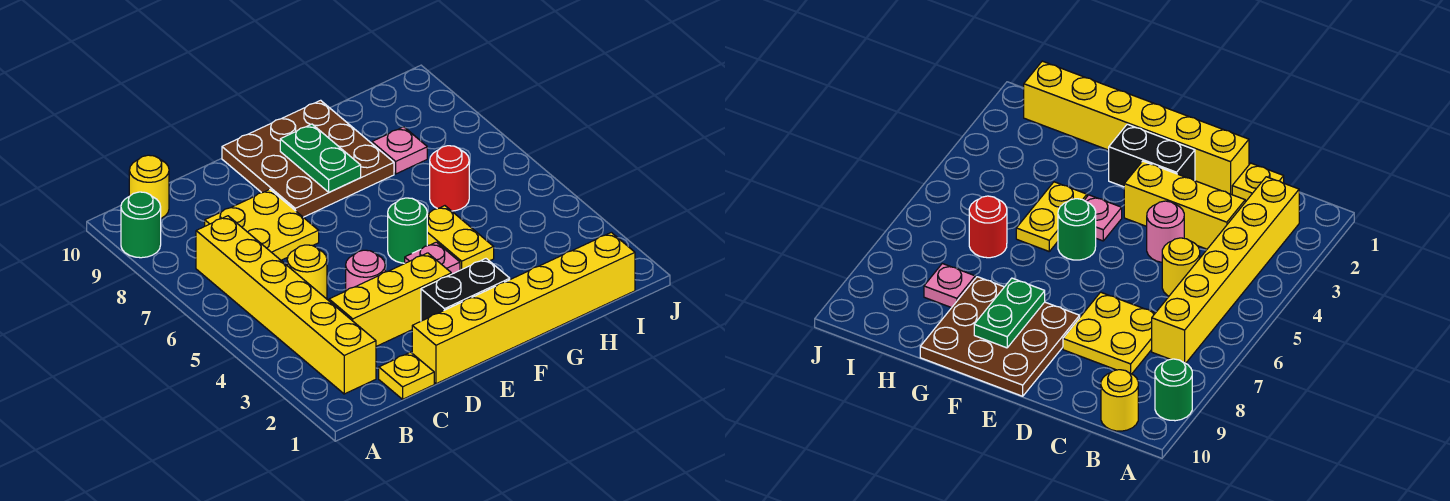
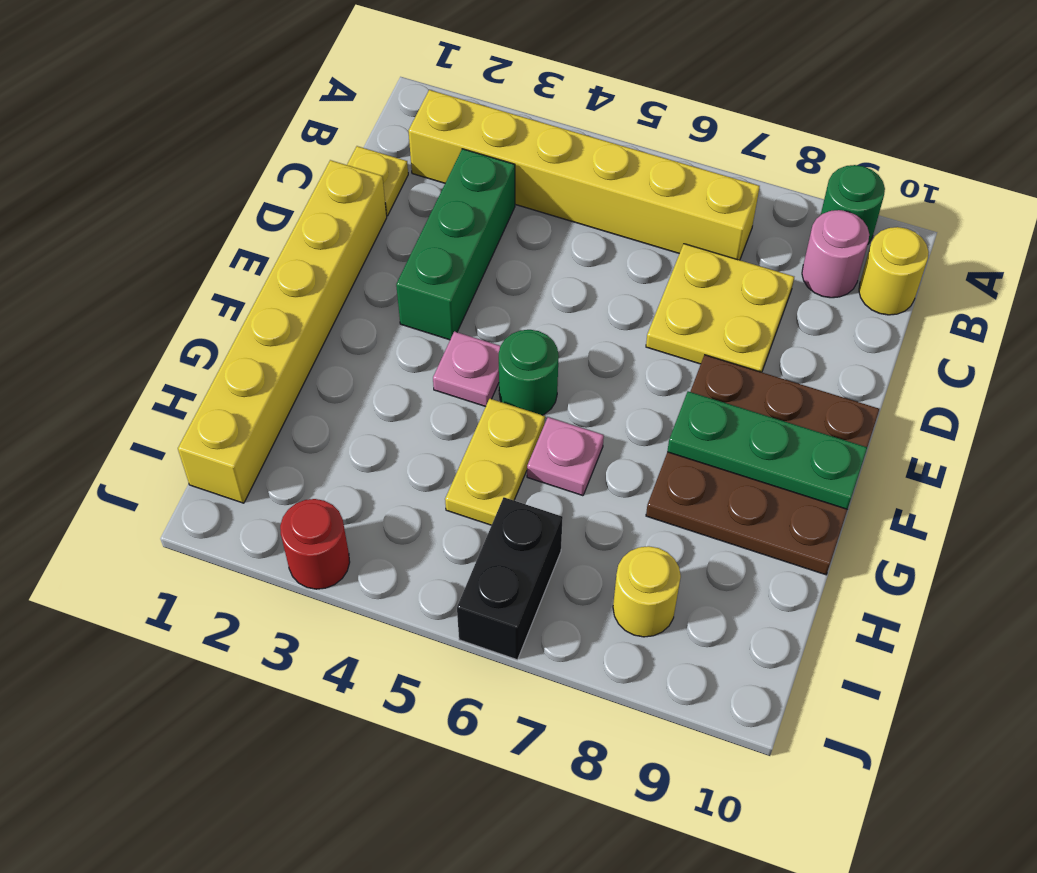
yellow 1x3 brick [329,253,451,346] -> green 1x3 brick [396,149,515,340]
yellow 1x1 round brick [287,245,327,299] -> yellow 1x1 round brick moved to [613,546,681,637]
pink 1x1 round brick [346,250,385,291] -> pink 1x1 round brick moved to [802,210,869,298]
black 1x2 brick [421,259,510,321] -> black 1x2 brick moved to [457,497,563,660]
green 1x2 plate [280,124,361,192] -> green 1x3 plate [667,391,867,509]
yellow 1x2 plate [427,206,494,270] -> yellow 1x2 plate turned to [445,399,545,525]
red 1x1 round brick [430,146,469,211] -> red 1x1 round brick moved to [280,499,350,589]
pink 1x1 plate [372,127,427,174] -> pink 1x1 plate moved to [527,417,604,496]

